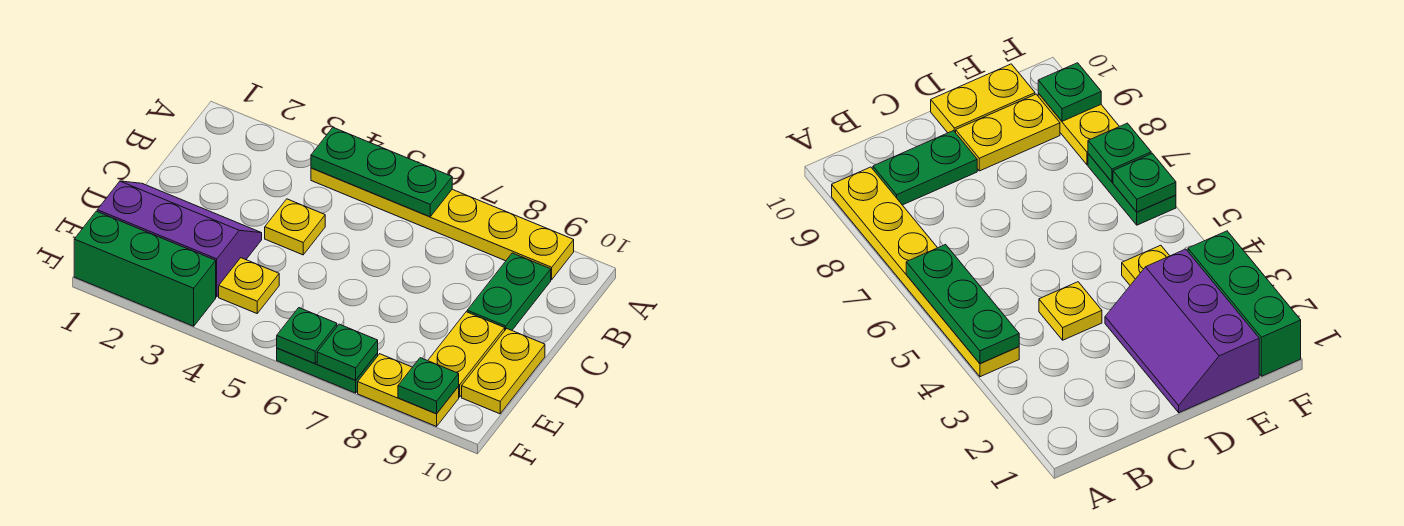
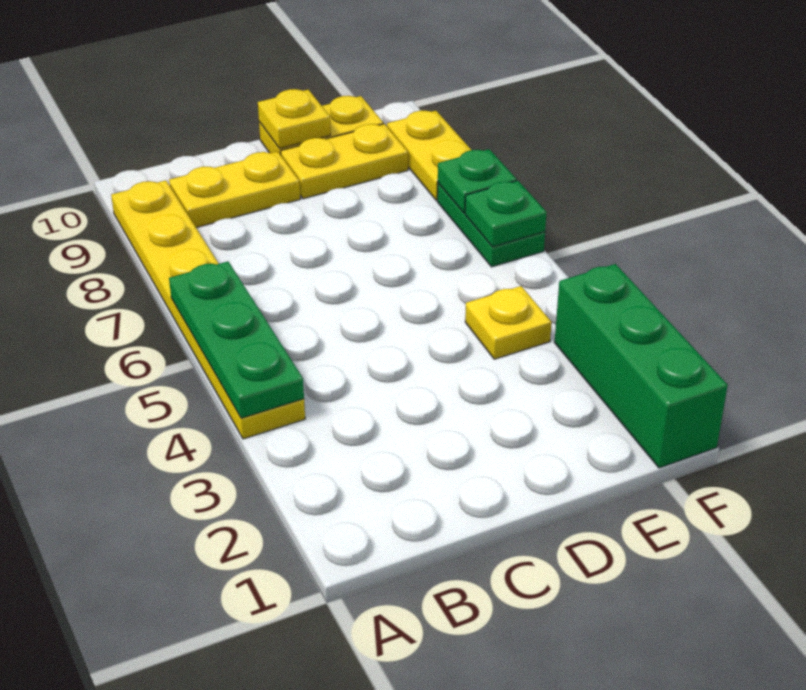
green 1x2 plate [467,253,551,330] -> yellow 1x2 plate [169,151,300,228]
yellow 1x1 plate [265,199,325,255] -> yellow 1x1 plate moved to [258,89,331,149]
purple 2x3 slope [97,181,262,297] -> none
green 1x1 plate [398,358,459,414] -> none

